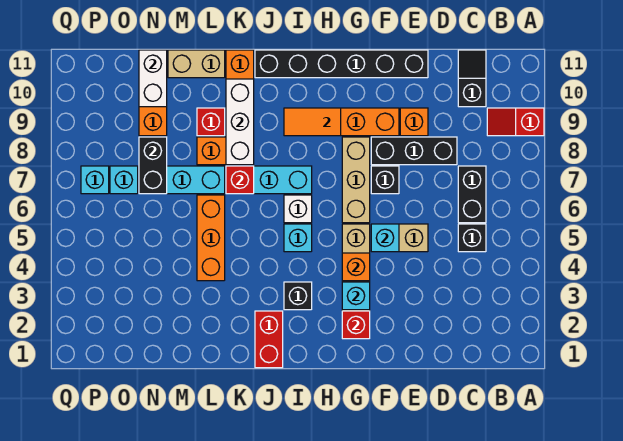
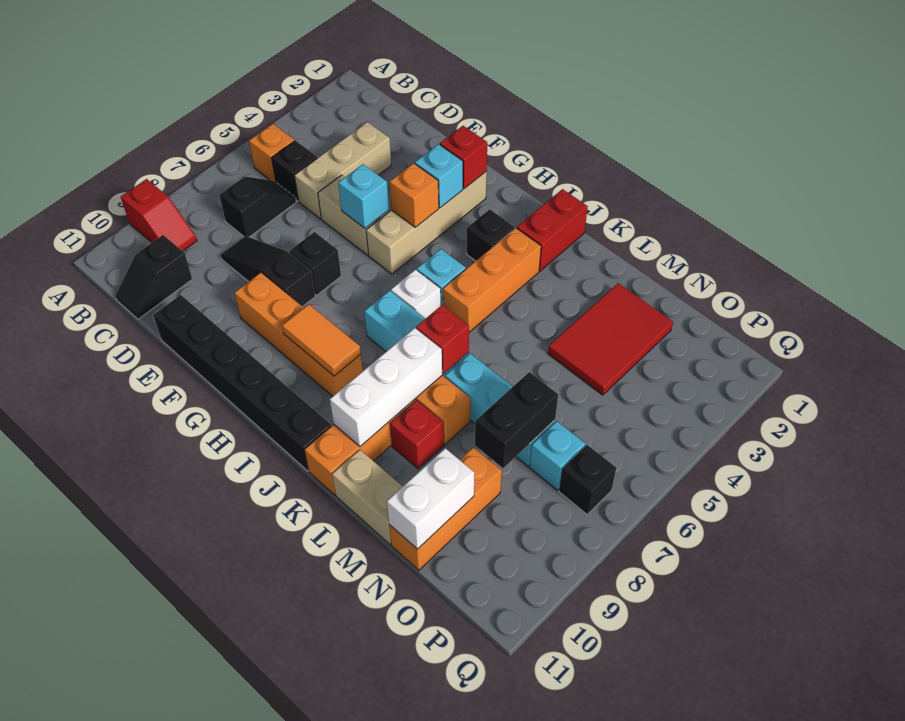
black 1x2 brick [458,166,486,223] -> black 1x2 slope [219,177,296,237]
black 1x3 brick [371,137,457,165] -> black 1x3 slope [221,236,315,307]
orange 1x1 brick [400,108,428,136] -> orange 1x1 brick moved to [249,124,295,182]
tan 1x3 brick [342,137,370,223] -> tan 1x3 brick moved to [294,122,391,219]
orange 1x3 brick [197,195,225,281] -> orange 1x3 brick moved to [443,228,541,332]
none -> red 2x3 tile [548,283,673,395]
cyan 1x1 brick [81,166,109,194] -> black 1x1 brick [559,445,616,514]

